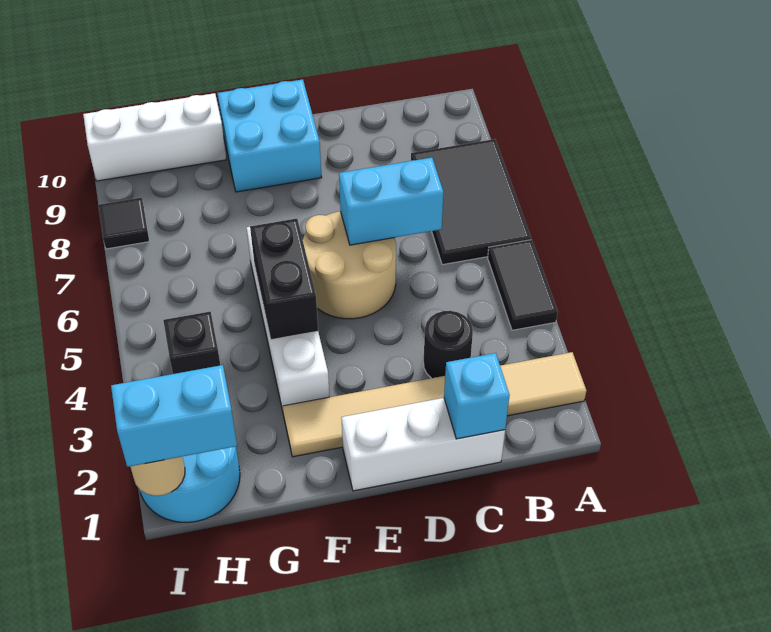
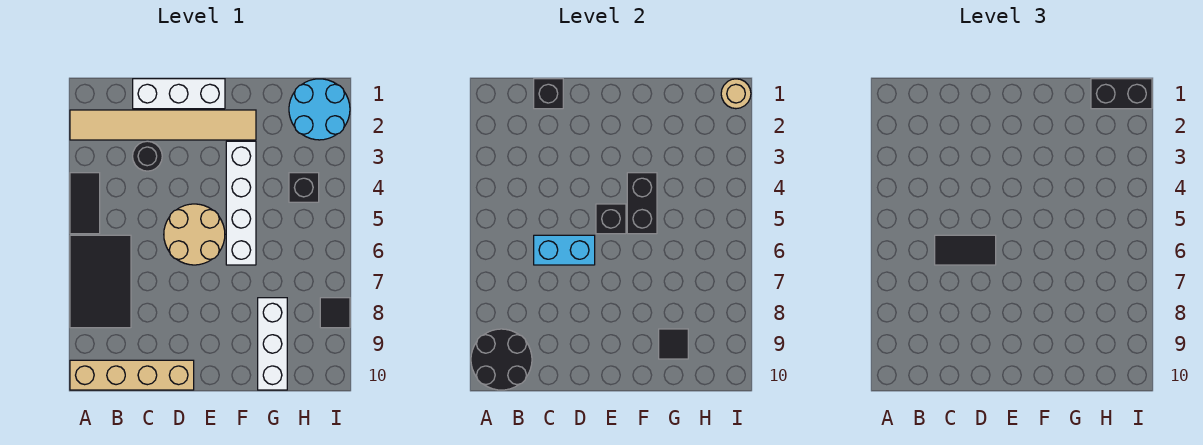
none -> black 2x2 round brick [471,329,532,390]
none -> tan 1x4 brick [70,360,194,390]
cyan 1x1 brick [444,353,510,439] -> black 1x1 brick [534,79,563,109]
none -> black 1x2 tile [935,235,996,265]
none -> black 1x1 brick [596,204,626,234]
cyan 2x2 brick [218,79,322,192] -> none
none -> black 1x1 tile [659,329,688,359]
white 1x3 brick [83,93,226,181] -> white 1x3 brick turned to [258,298,287,390]
cyan 1x2 brick [111,365,237,467] -> black 1x2 brick [1091,79,1152,109]

